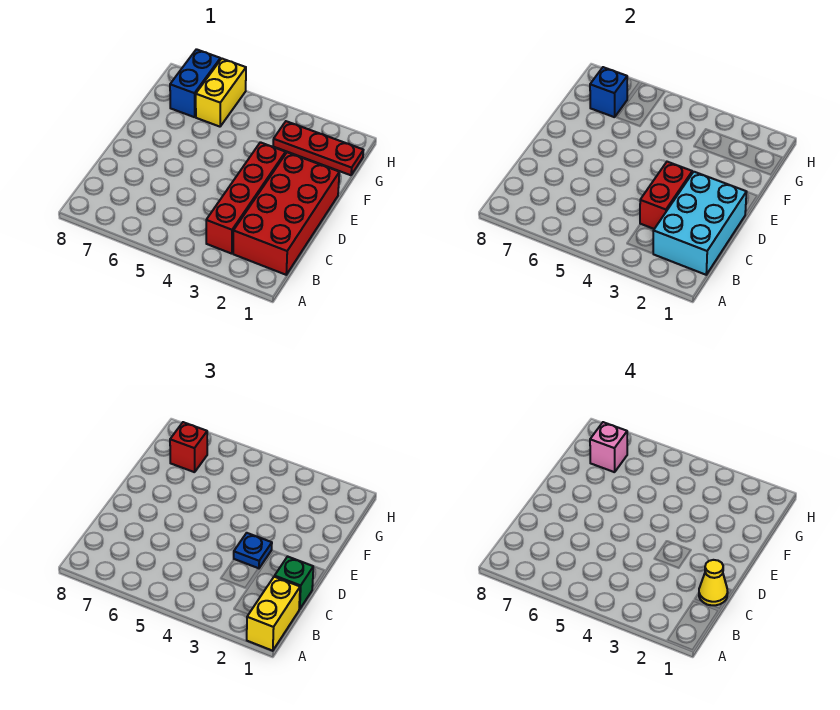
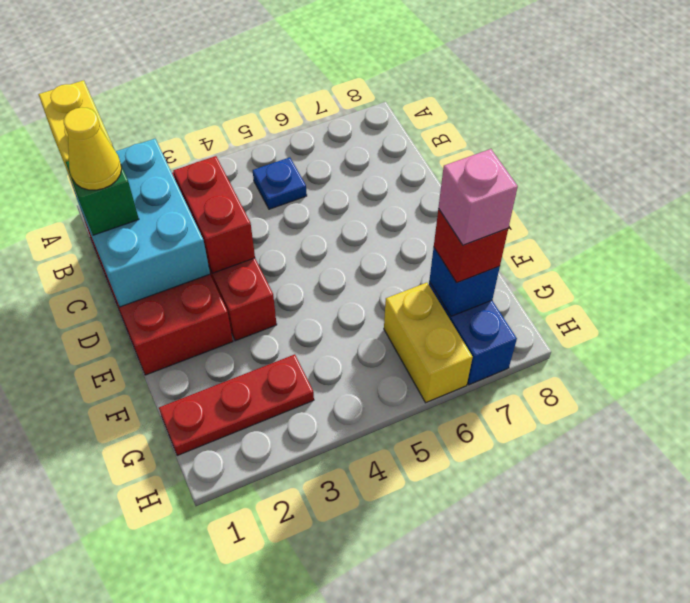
blue 1x1 plate [234,533,272,569] -> blue 1x1 plate moved to [253,157,307,209]

